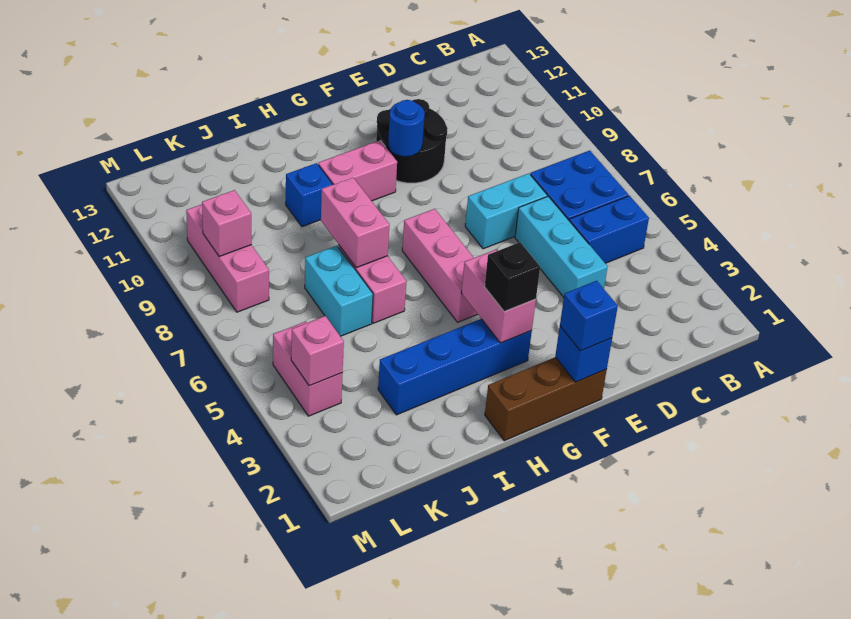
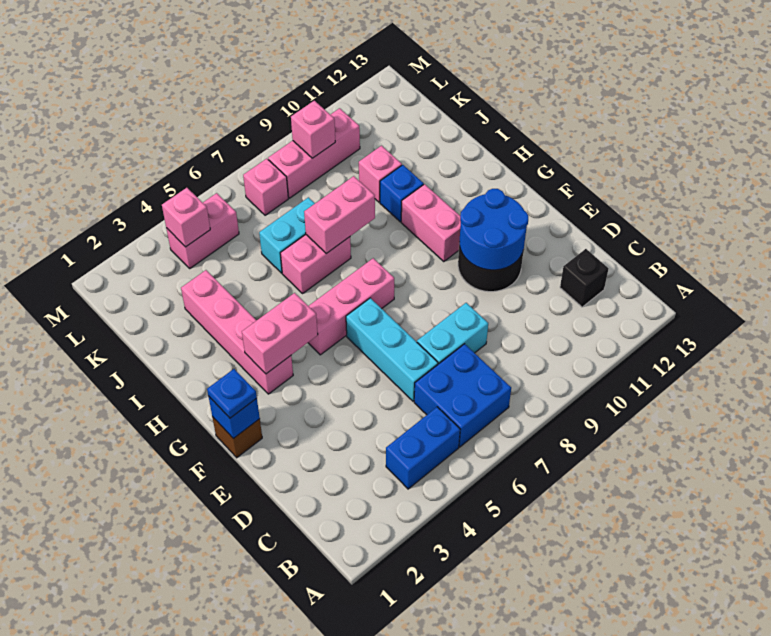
blue 1x2 brick [569,196,649,263] -> blue 1x2 brick turned to [386,407,460,489]
cyan 1x3 brick [515,196,608,297] -> cyan 1x3 brick turned to [346,298,438,401]
cyan 1x2 brick [465,173,547,249] -> cyan 1x2 brick turned to [417,303,488,364]
brown 1x3 brick [485,357,607,441] -> brown 1x1 brick [212,417,262,458]
blue 1x1 brick [560,281,618,351] -> blue 1x1 plate [207,369,257,418]
blue 1x1 round brick [388,100,425,156] -> blue 2x2 round brick [459,189,528,270]
blue 1x4 brick [378,319,532,415] -> pink 1x4 brick [181,270,293,394]
black 1x1 brick [485,242,540,312] -> black 1x1 brick moved to [560,249,608,307]
none -> pink 1x1 brick [359,146,402,202]
none -> pink 1x1 brick [243,159,288,215]

